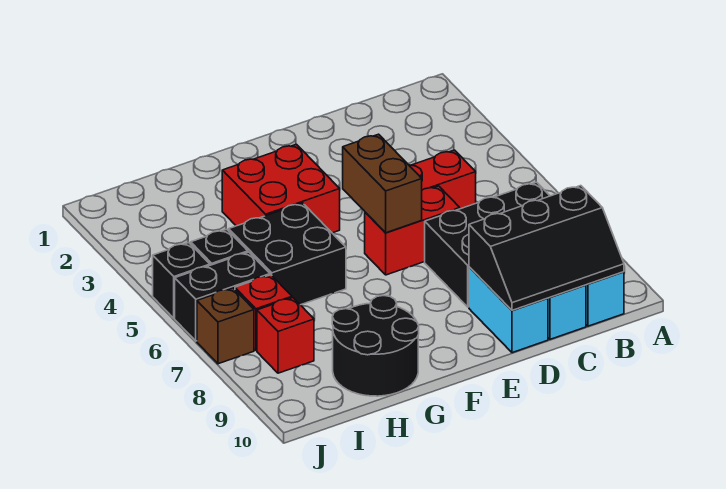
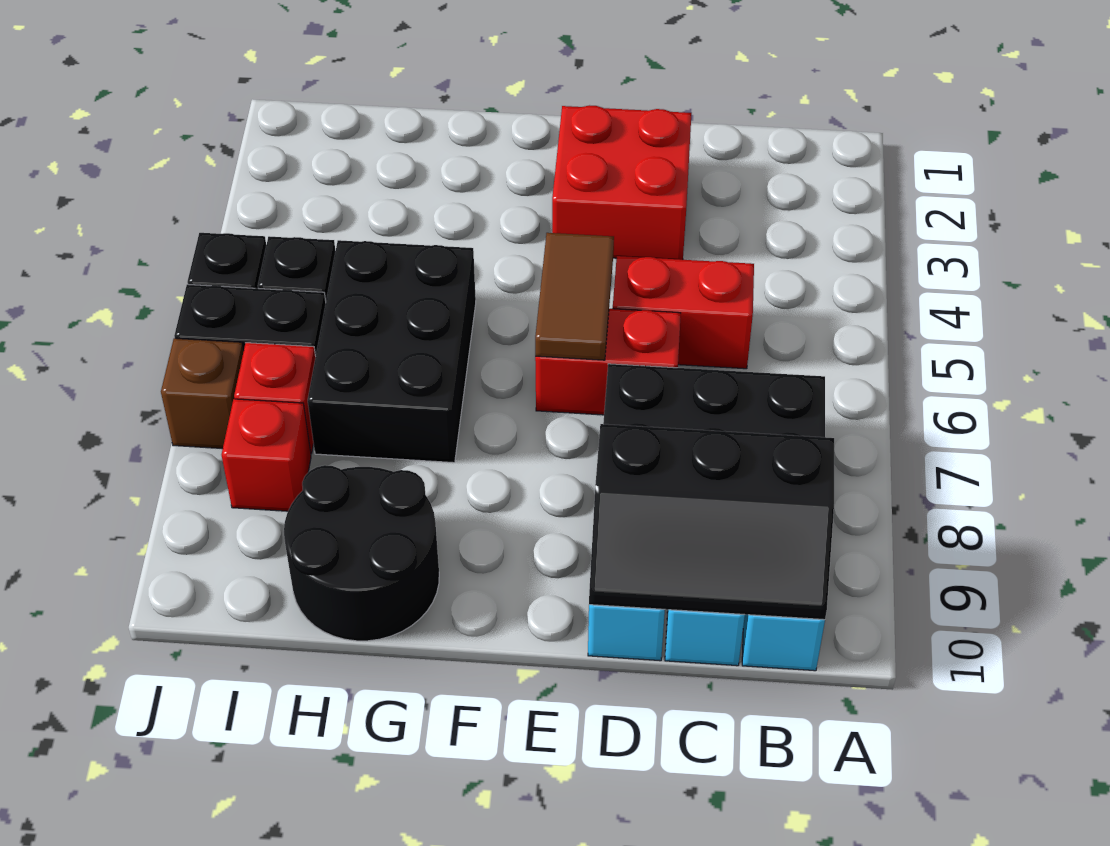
brown 1x2 brick [343,134,422,233] -> brown 1x2 tile [535,233,614,360]
red 2x2 brick [222,144,340,233] -> red 2x2 brick moved to [552,105,691,260]
black 2x2 brick [229,203,346,305] -> black 2x3 brick [308,240,476,463]

